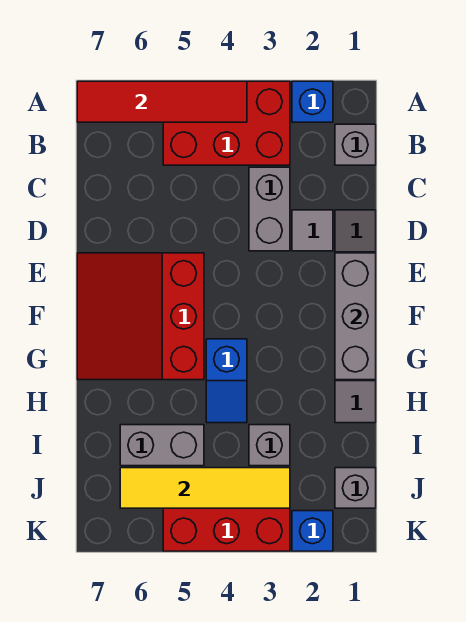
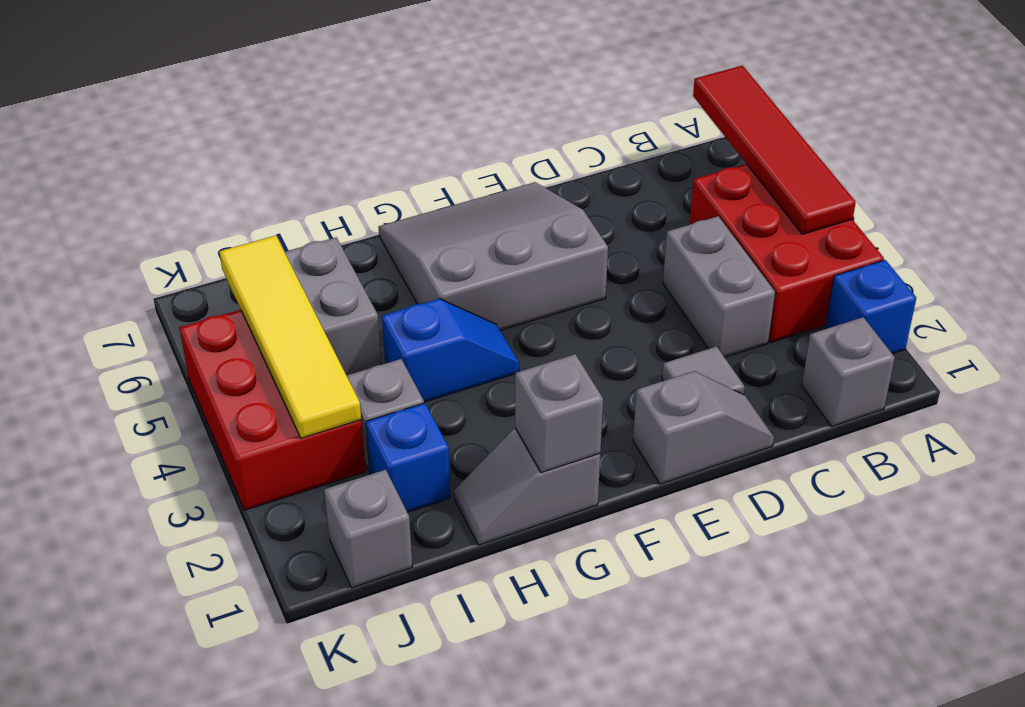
grey 1x2 brick [249,167,290,251] -> grey 1x2 brick turned to [663,216,775,357]
grey 1x3 brick [335,253,376,380] -> grey 1x1 brick [515,354,603,473]
red 3x3 slope [77,253,204,380] -> grey 3x3 slope [378,182,608,330]
blue 1x2 slope [206,339,247,423] -> blue 1x2 slope turned to [382,299,520,402]
blue 1x1 brick [292,511,333,551] -> blue 1x1 brick moved to [366,403,450,512]

